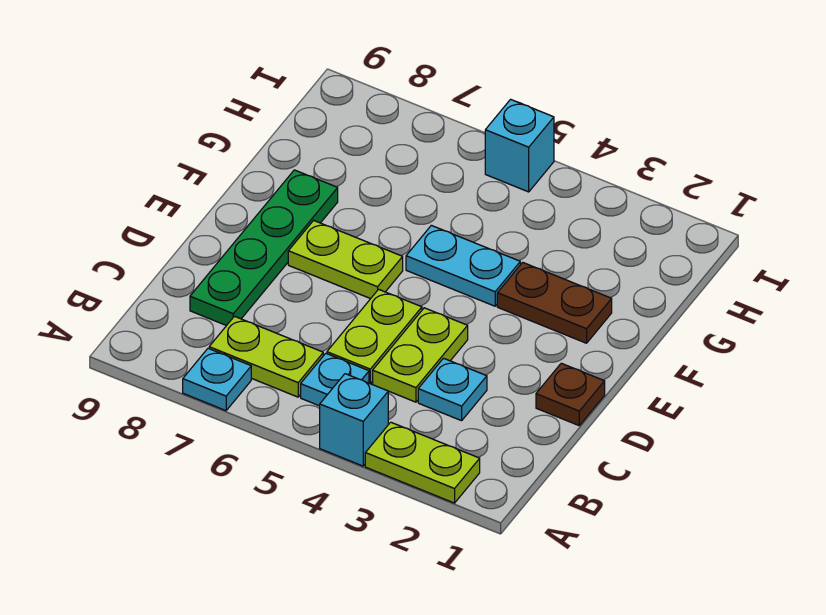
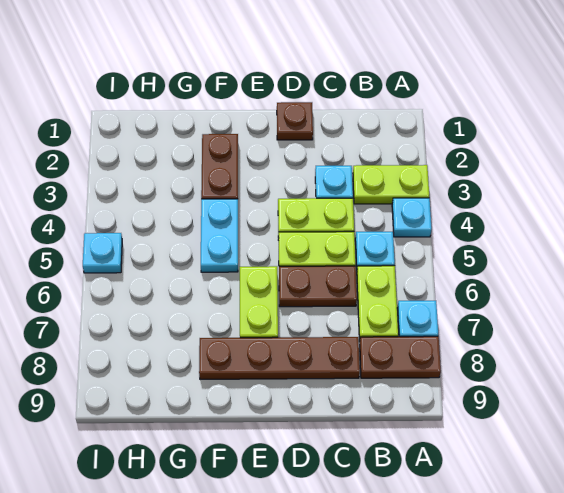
lime 1x2 plate [365,422,480,503] -> lime 1x2 plate turned to [353,165,429,204]
cyan 1x1 brick [320,374,388,466] -> cyan 1x1 plate [392,198,432,237]
none -> brown 1x2 plate [359,336,441,378]
none -> brown 1x2 plate [279,266,357,307]
green 1x4 plate [190,170,338,326] -> brown 1x4 plate [199,337,360,379]
cyan 1x1 brick [485,99,554,192] -> cyan 1x1 plate [83,233,122,273]

